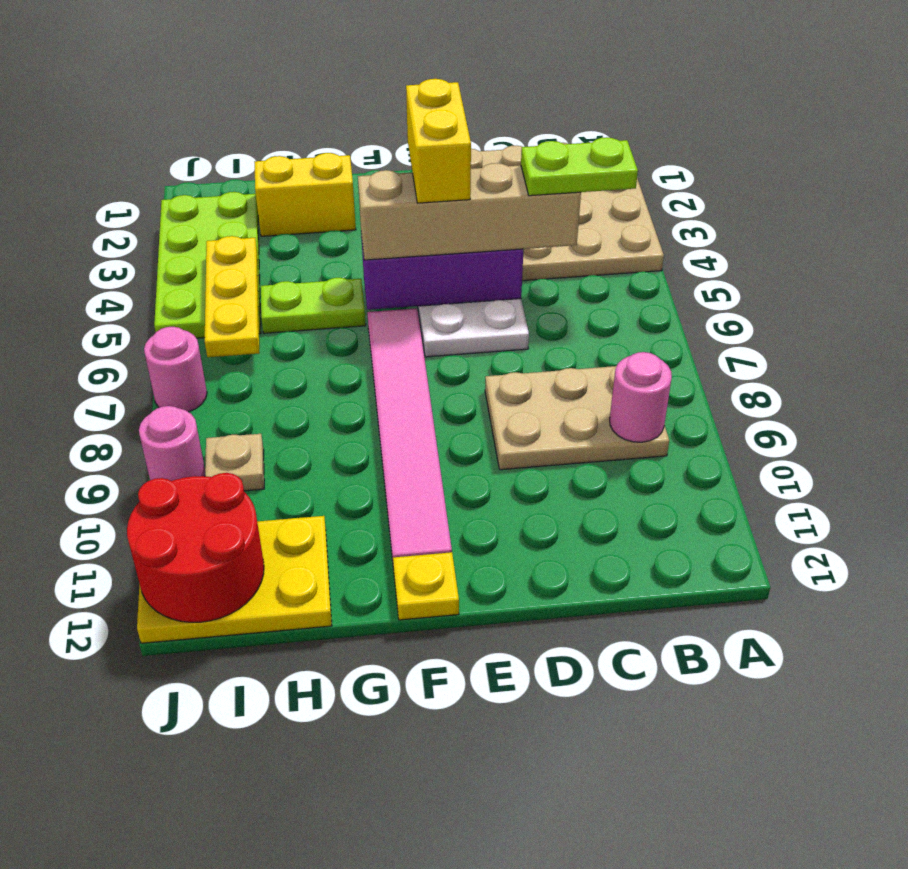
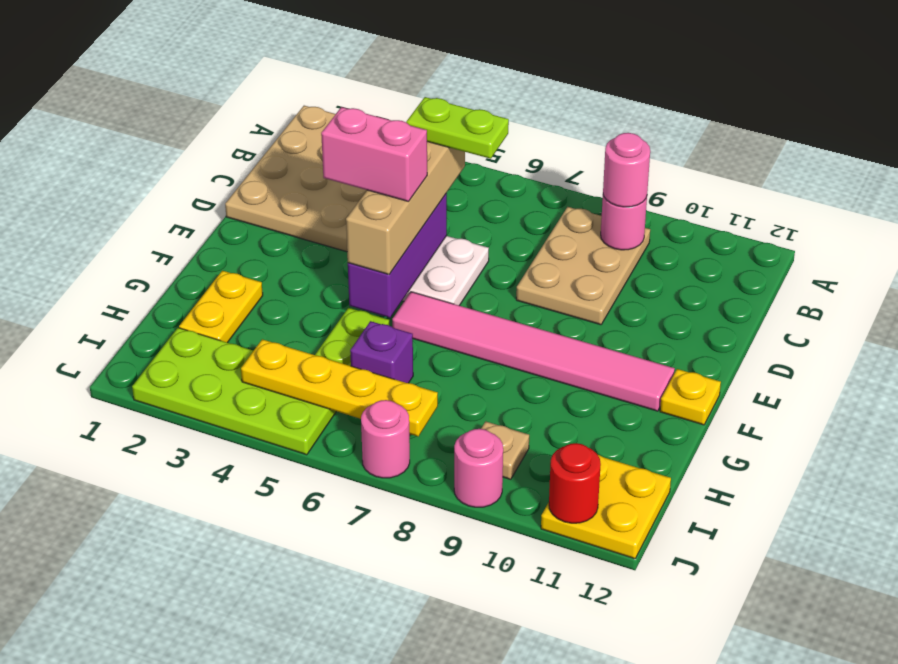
lime 1x2 plate [521,137,638,196] -> lime 1x2 plate turned to [406,97,509,159]
none -> pink 1x1 round brick [603,133,650,207]
yellow 1x2 brick [406,79,471,203] -> pink 1x2 brick [321,107,427,202]
yellow 1x2 brick [254,153,356,236] -> yellow 1x2 plate [179,271,263,343]
none -> purple 1x1 brick [350,321,413,383]
yellow 2x3 plate [137,516,332,643] -> yellow 2x2 plate [541,455,671,559]
yellow 1x3 plate [205,236,259,357] -> yellow 1x4 plate [241,339,438,436]
red 2x2 round brick [127,473,264,622] -> red 1x1 round brick [549,443,601,523]

